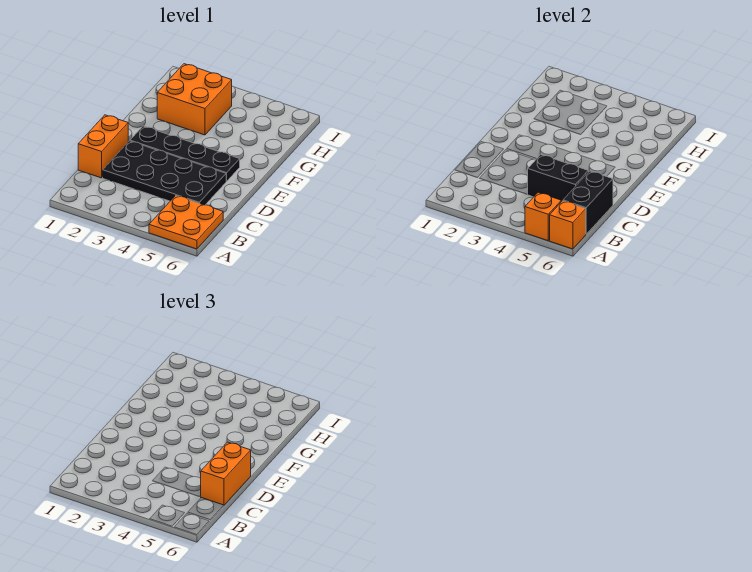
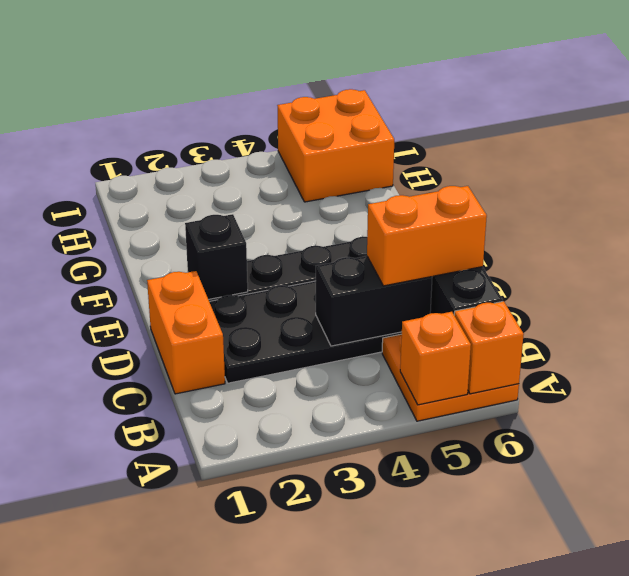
orange 1x2 brick [200,442,251,505] -> orange 1x2 brick turned to [367,186,487,286]
none -> black 1x1 brick [185,214,248,299]
orange 2x2 brick [157,64,232,135] -> orange 2x2 brick moved to [277,89,394,202]

